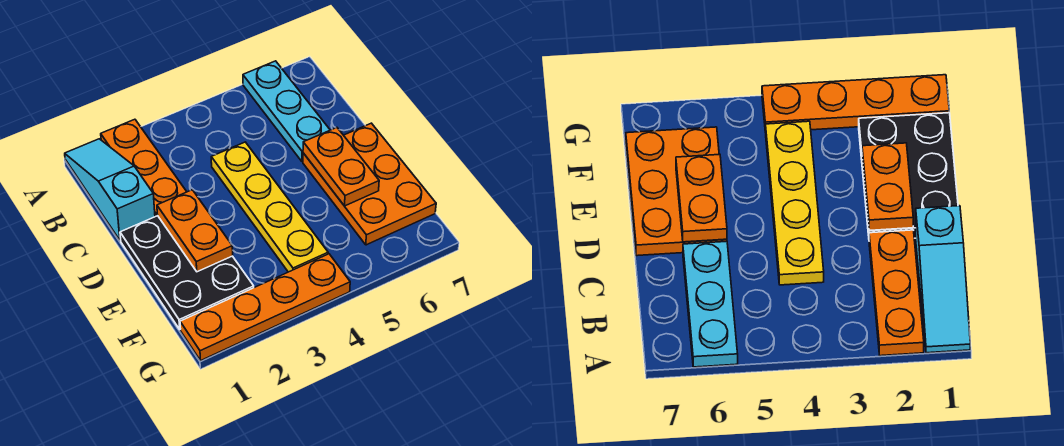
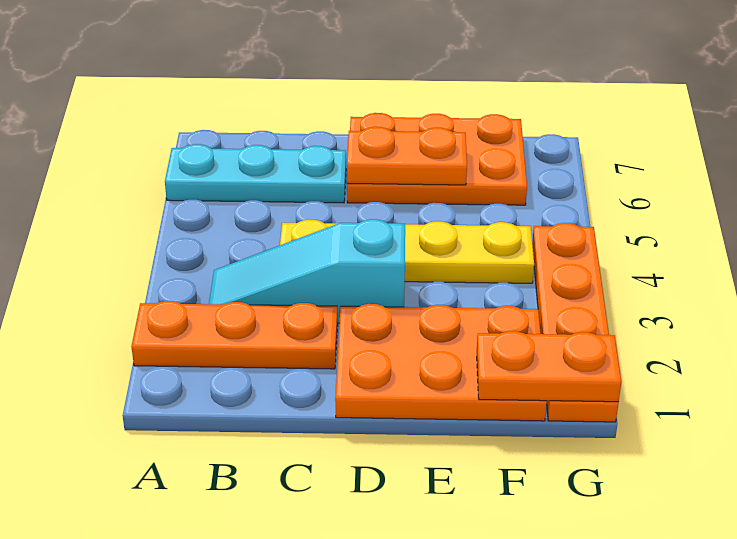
cyan 1x3 slope [65,139,155,241] -> cyan 1x3 slope moved to [209,219,405,323]
black 2x3 plate [120,216,254,329] -> orange 2x3 plate [335,304,547,421]
orange 1x2 plate [157,190,233,272] -> orange 1x2 plate moved to [477,331,621,402]

